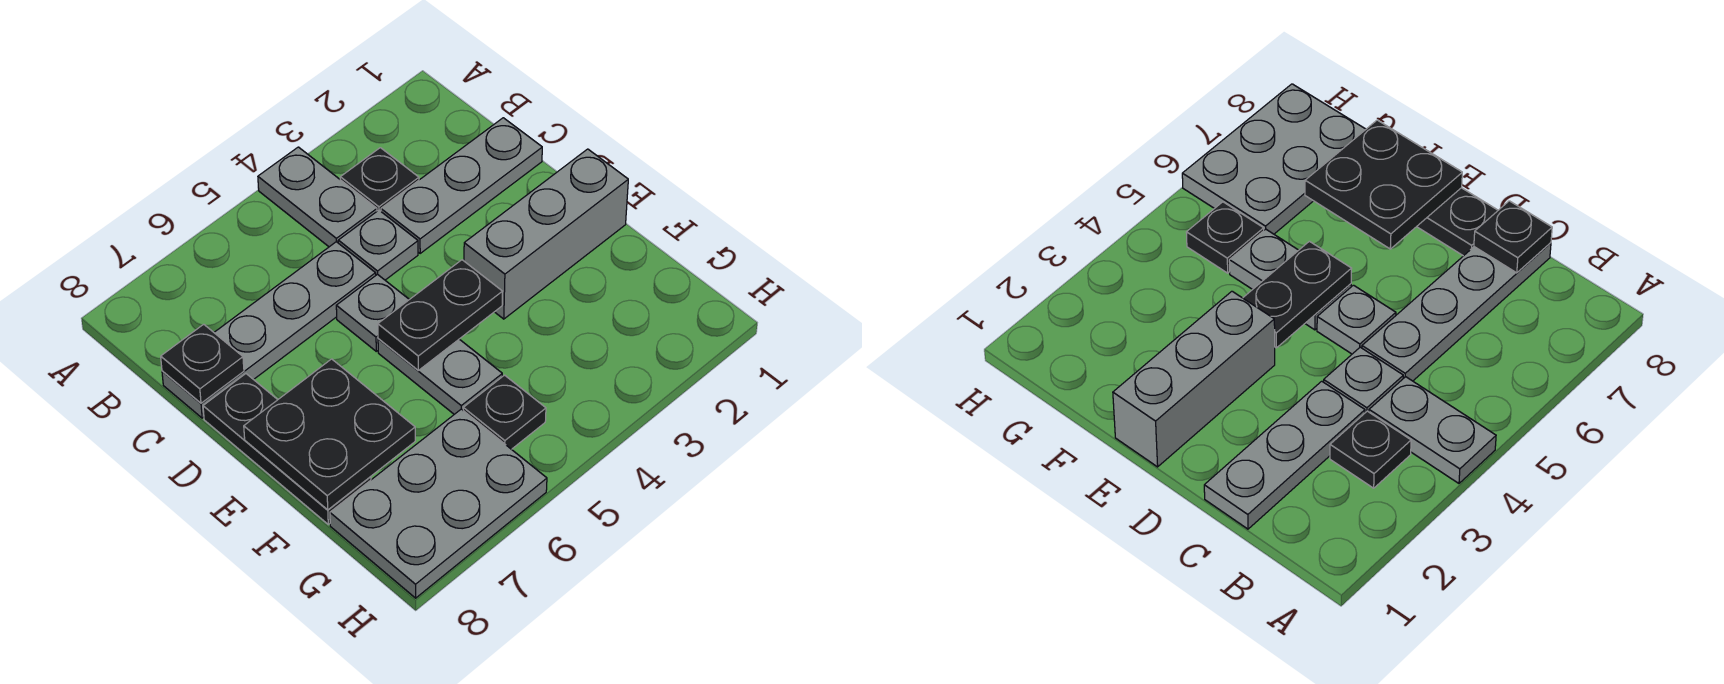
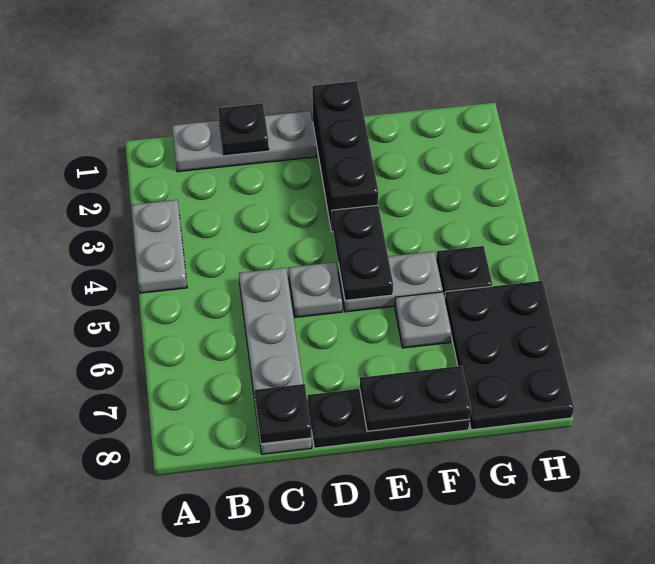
grey 1x2 plate [258,147,377,247] -> grey 1x2 plate turned to [131,200,187,293]
black 1x1 plate [340,148,419,211] -> black 1x1 plate moved to [218,103,269,155]
grey 1x3 plate [381,118,542,253] -> grey 1x3 plate turned to [172,111,316,172]
grey 1x1 plate [338,210,418,280] -> grey 1x1 plate moved to [395,292,451,348]
grey 1x3 brick [464,149,628,319] -> black 1x3 brick [312,81,378,232]
black 2x2 plate [244,359,415,510] -> black 1x2 plate [360,366,471,431]
grey 2x3 plate [330,409,547,598] -> black 2x3 plate [445,281,574,430]

